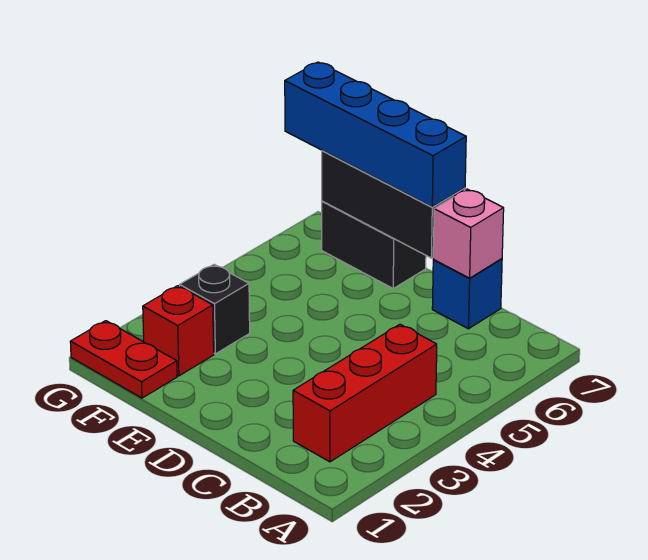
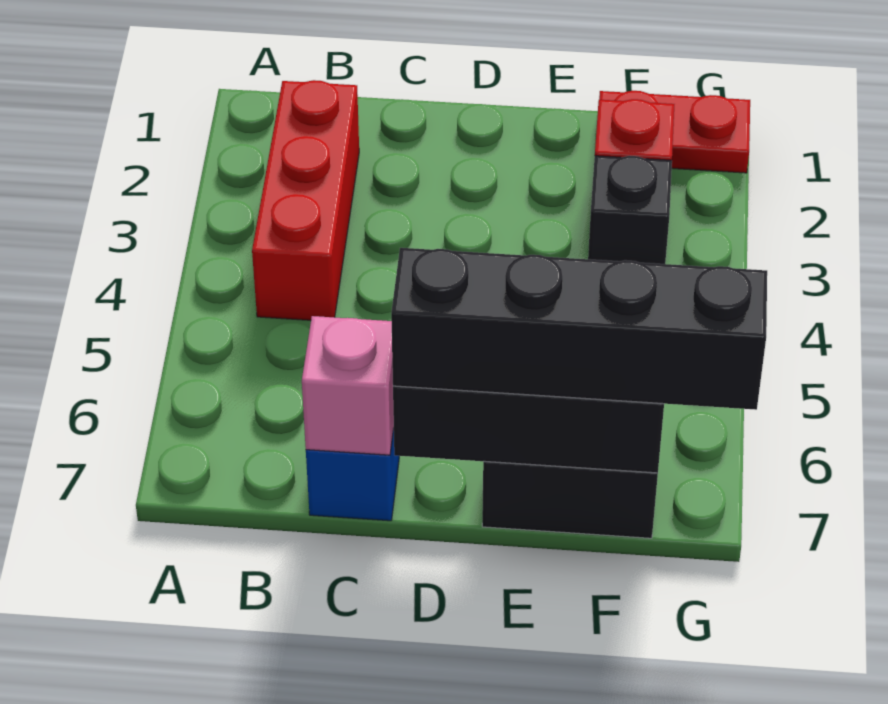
blue 1x4 brick [285,62,466,207] -> black 1x4 brick [391,248,767,410]

